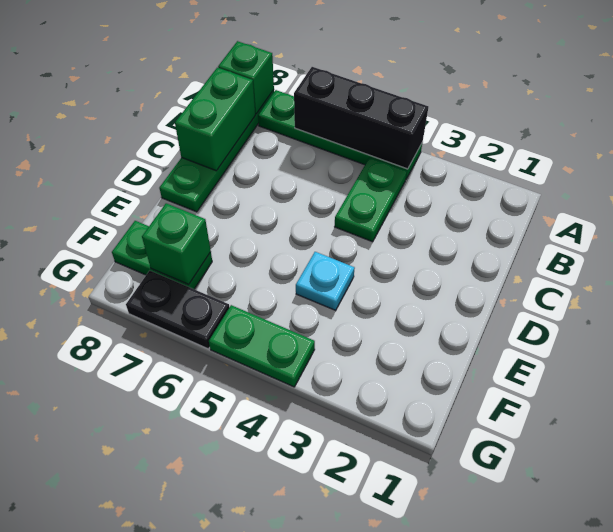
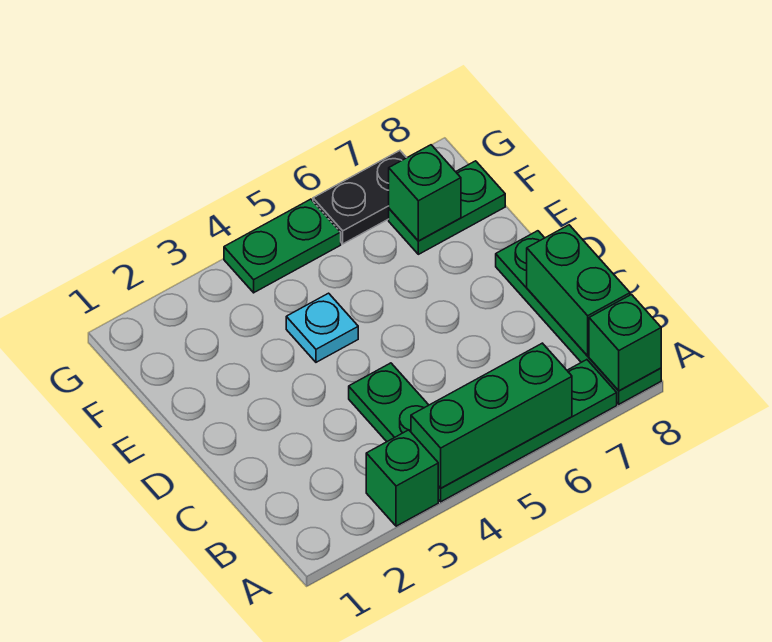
none -> green 1x1 brick [366,430,438,526]
black 1x3 brick [294,67,428,169] -> green 1x3 brick [411,343,572,488]

